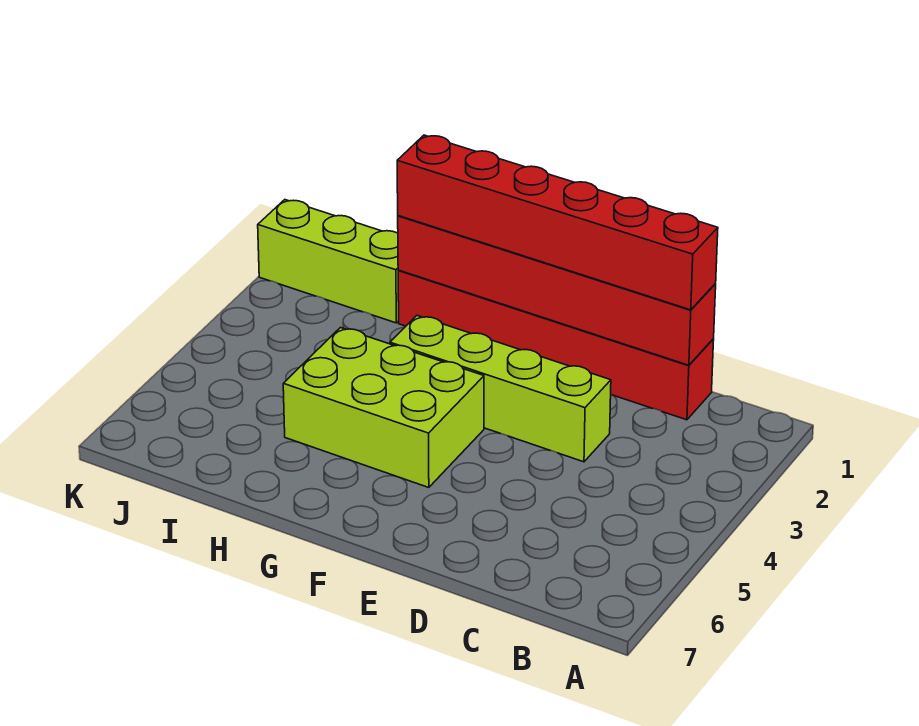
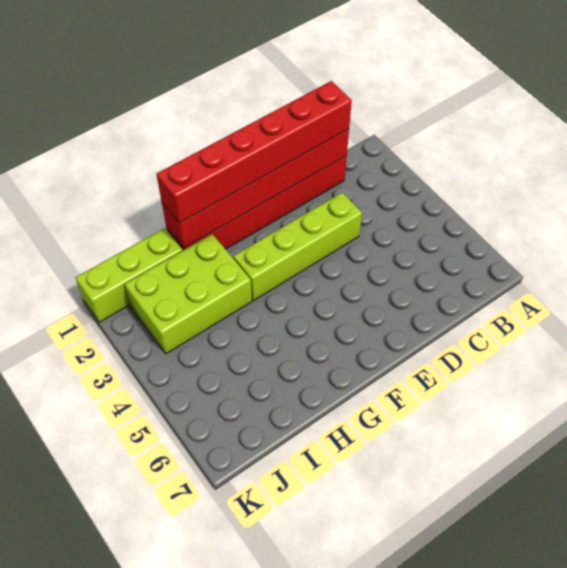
lime 2x3 brick [283,328,484,488] -> lime 2x3 brick moved to [124,234,252,354]

